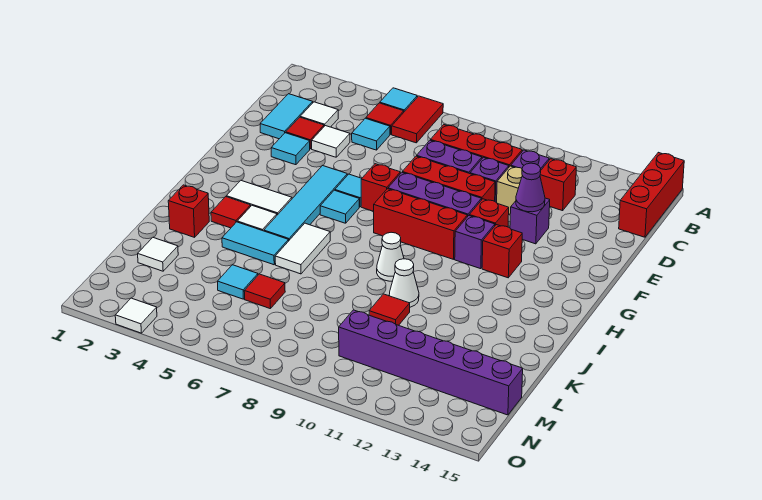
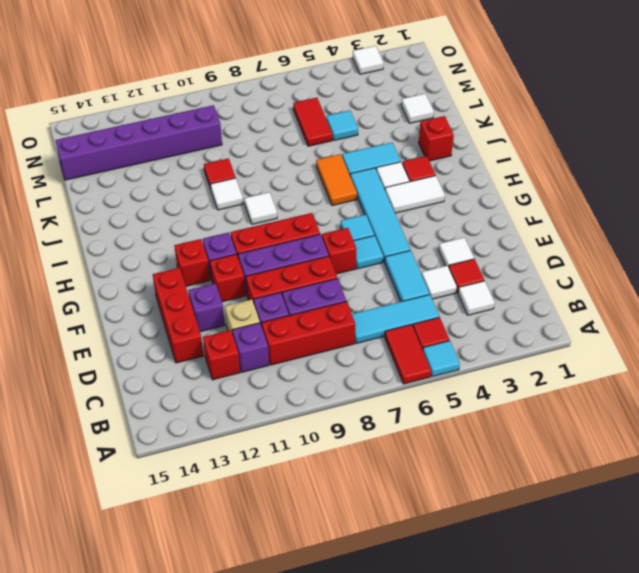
red 1x3 brick [619,152,684,237] -> red 1x3 brick moved to [153,268,203,363]
cyan 1x2 tile [260,94,313,139] -> cyan 1x2 tile moved to [385,250,430,302]
cyan 1x1 tile [352,118,390,150] -> cyan 1x3 tile [352,295,439,344]
cyan 1x1 tile [271,133,310,165] -> white 1x1 tile [439,237,474,267]
purple 1x1 cone [516,163,545,212] -> none
white 1x2 tile [275,223,330,274] -> orange 1x2 tile [316,154,357,206]
white 1x1 cone [377,232,404,281] -> white 1x1 tile [244,192,277,224]
white 1x1 cone [389,259,419,307] -> white 1x1 tile [210,178,243,210]
red 1x1 tile [244,274,285,309] -> red 1x2 tile [293,98,333,146]

